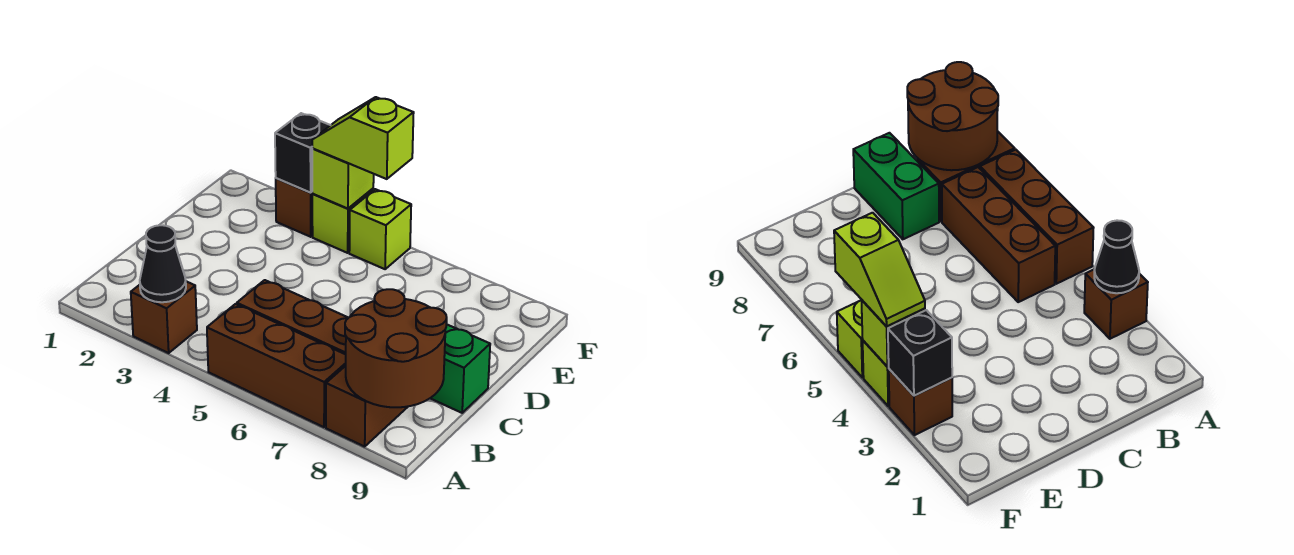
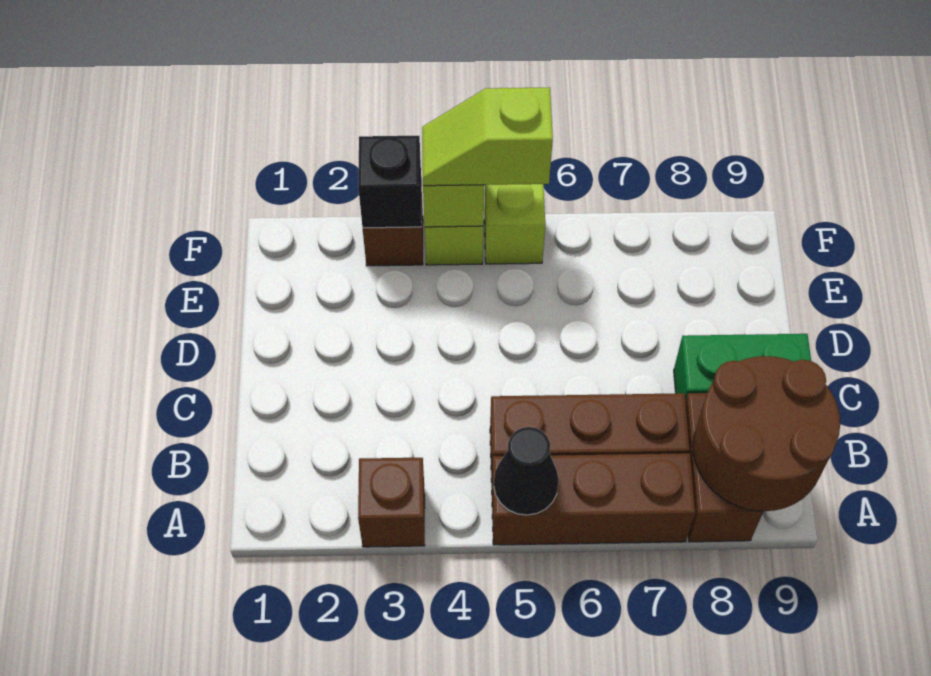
black 1x1 cone [140,225,186,302] -> black 1x1 cone moved to [494,427,559,515]

